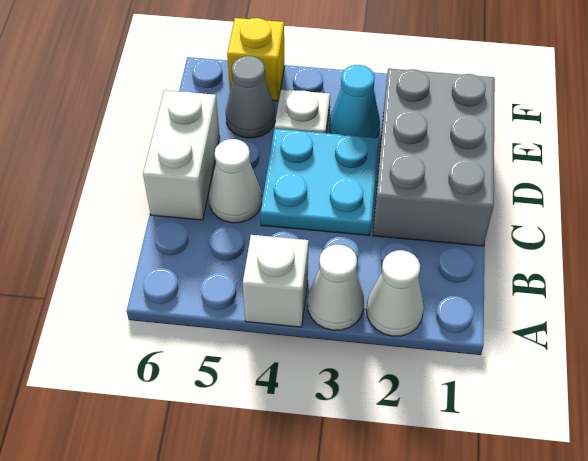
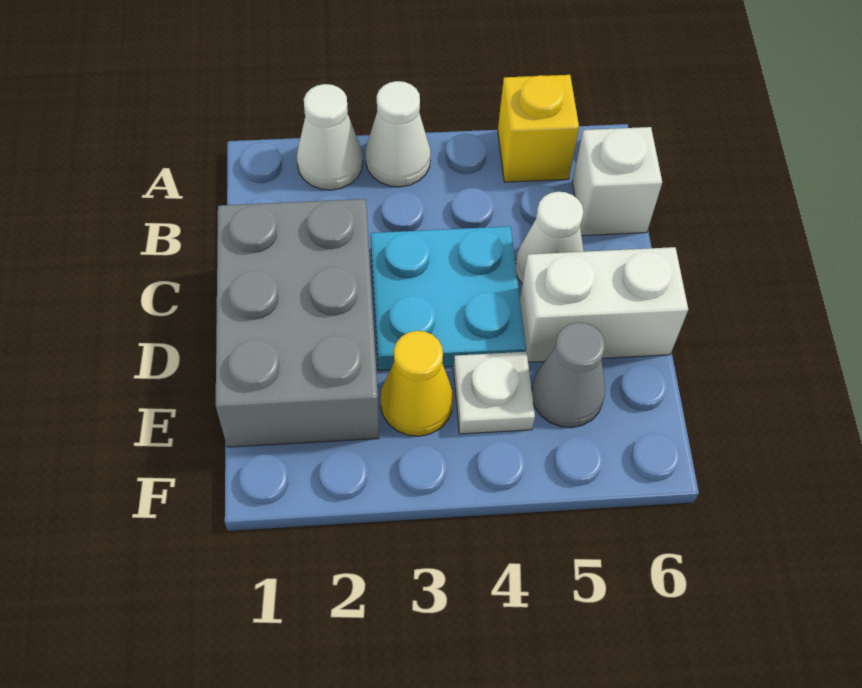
white 1x1 brick [243,235,309,327] -> white 1x1 brick moved to [573,127,662,236]
white 1x2 brick [143,90,220,220] -> white 1x2 brick turned to [520,247,688,362]
cyan 1x1 cone [330,65,380,137] -> yellow 1x1 cone [380,331,453,436]
yellow 1x1 brick [227,18,284,101] -> yellow 1x1 brick moved to [498,75,579,182]

